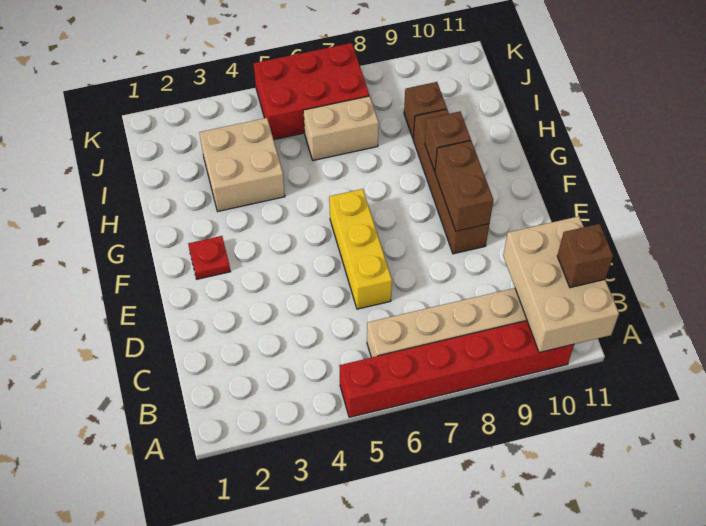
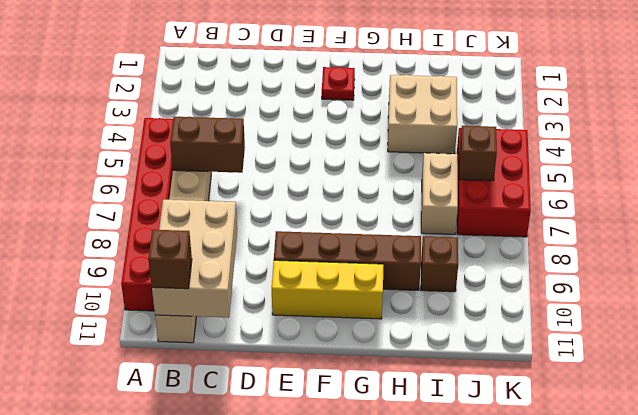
tan 2x3 brick [503,216,619,353] -> tan 2x3 brick turned to [152,200,237,318]
yellow 1x3 brick [329,189,392,309] -> yellow 1x3 brick moved to [272,260,384,319]
brown 1x2 brick [435,141,493,231] -> brown 1x2 brick moved to [170,117,245,173]
brown 1x1 brick [425,112,471,171] -> brown 1x1 brick moved to [459,126,497,181]

